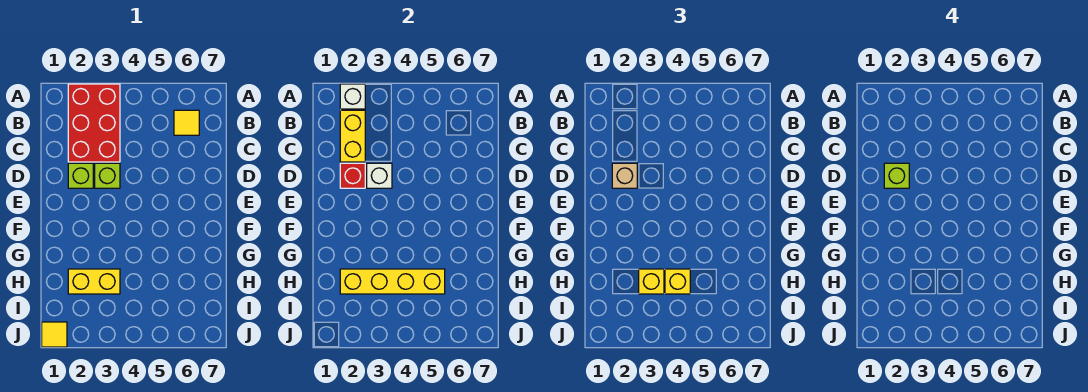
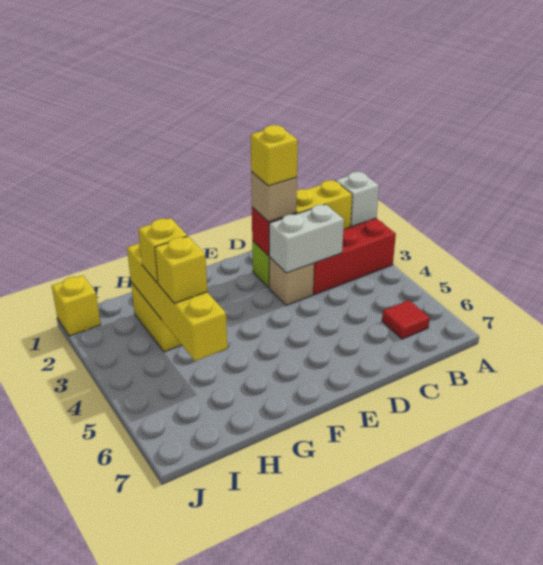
yellow 1x1 tile [174,110,199,135] -> red 1x1 tile [382,300,430,339]
lime 1x1 brick [884,163,909,188] -> yellow 1x1 brick [251,125,298,186]
lime 1x1 brick [95,163,120,188] -> tan 1x1 brick [269,257,314,305]
white 1x1 brick [367,163,392,188] -> white 1x2 brick [269,204,344,273]
yellow 1x1 tile [42,322,67,347] -> yellow 1x1 brick [52,275,101,336]

